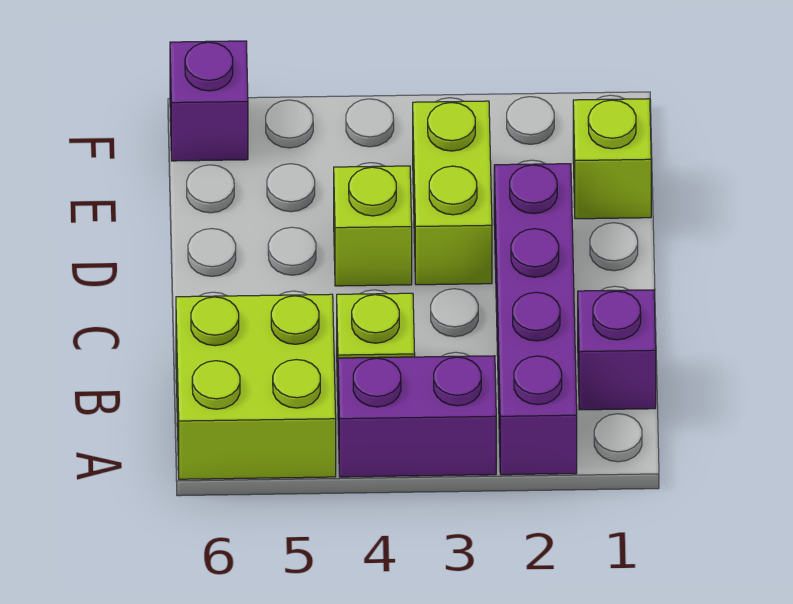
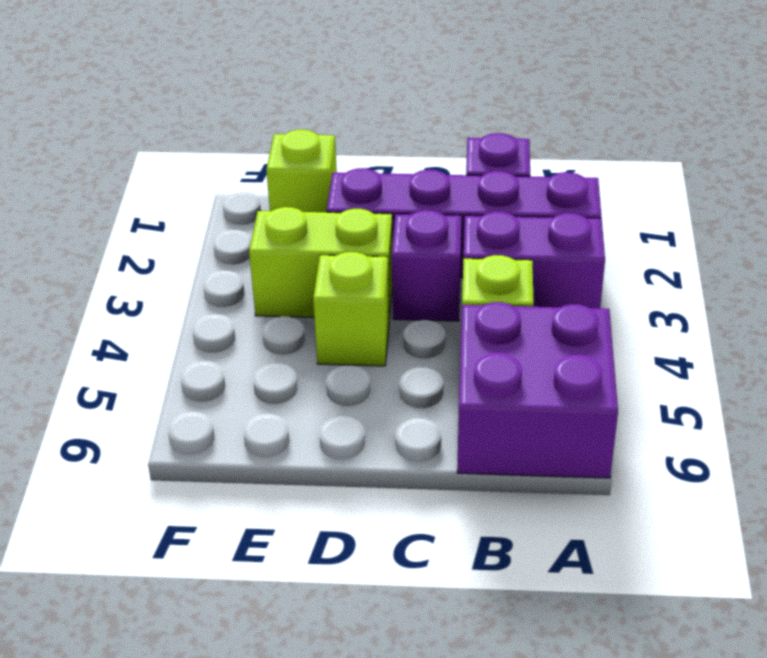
purple 1x2 brick [338,356,496,477] -> purple 1x2 brick turned to [464,212,605,308]
lime 2x2 brick [176,294,336,479] -> purple 2x2 brick [457,302,618,478]
purple 1x1 brick [170,41,248,161] -> purple 1x1 brick moved to [392,210,462,321]

